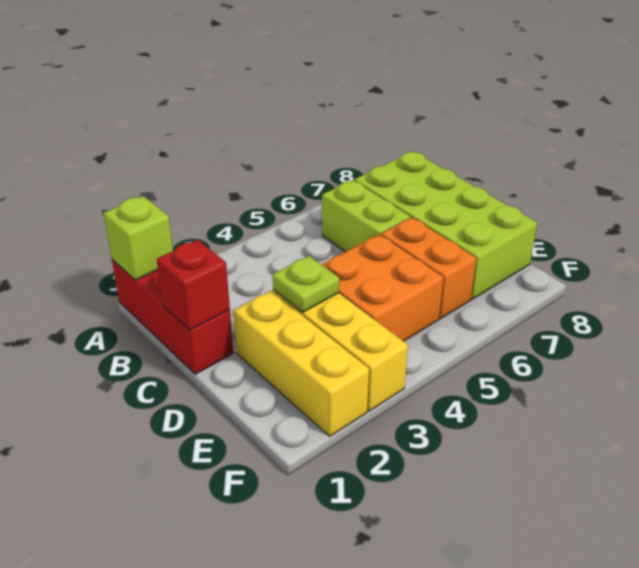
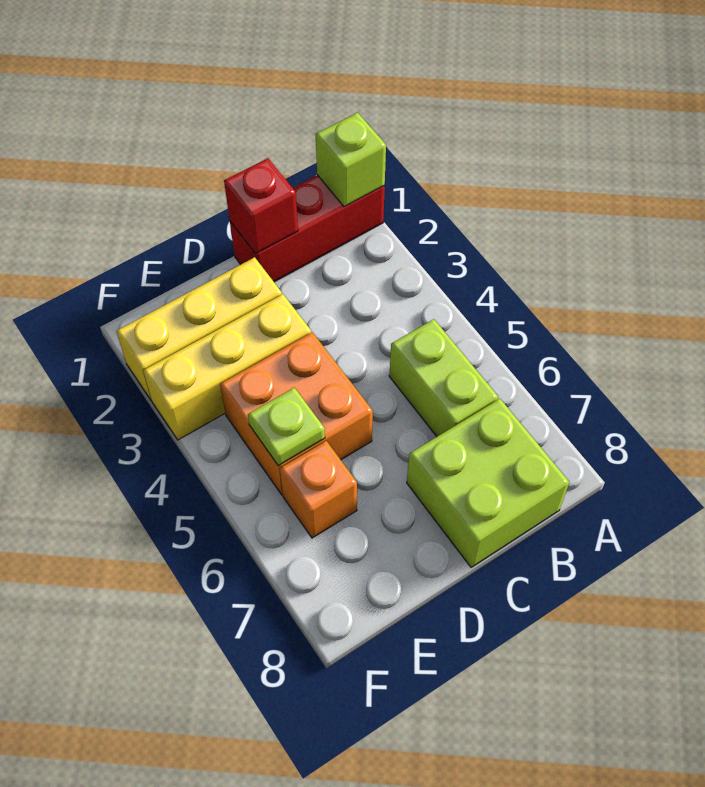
lime 1x2 brick [322,180,410,252] -> lime 1x2 brick turned to [389,319,498,436]
lime 2x4 brick [354,152,537,299] -> lime 2x2 brick [407,399,569,567]
lime 1x1 plate [273,256,339,312] -> lime 1x1 plate moved to [248,388,325,466]
orange 1x2 brick [381,217,476,319] -> orange 1x1 brick [280,441,357,538]

